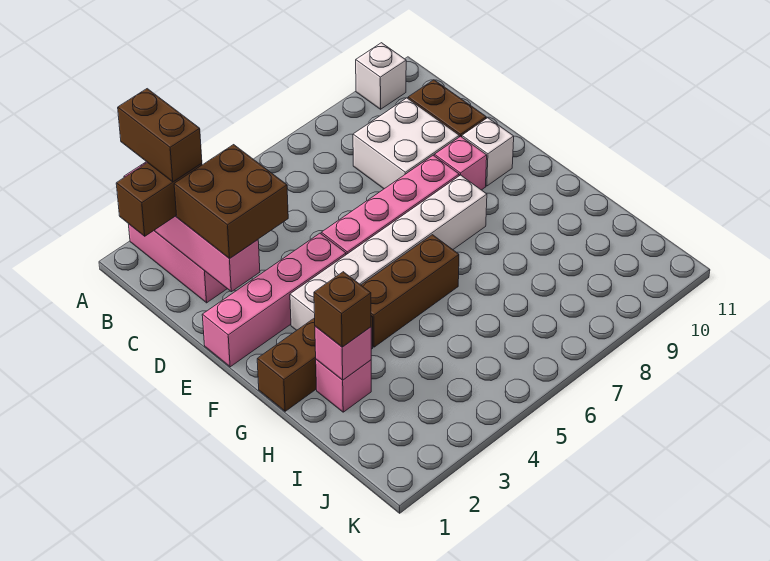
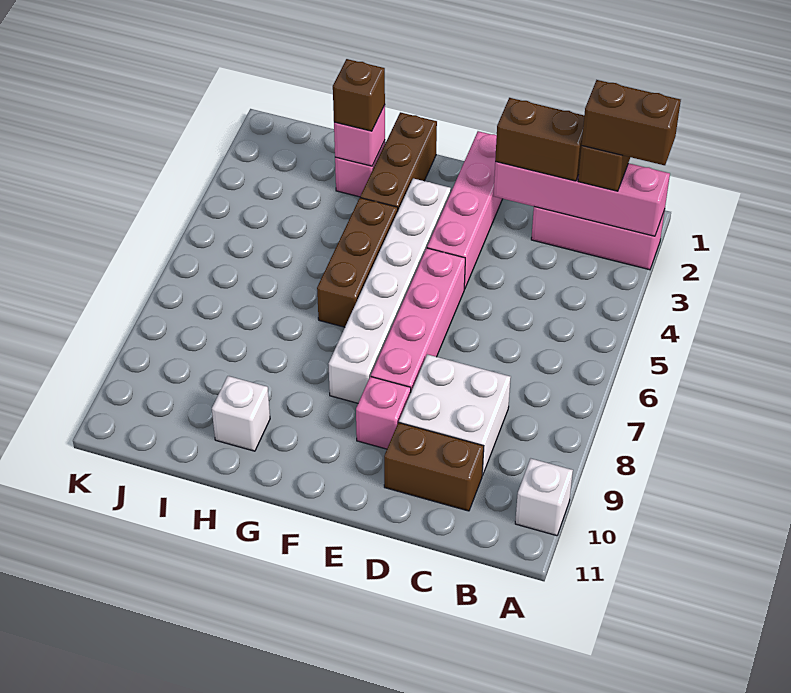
brown 2x2 brick [174,145,288,259] -> brown 1x2 brick [495,98,584,181]
white 1x1 brick [462,118,514,186] -> white 1x1 brick moved to [212,376,270,451]

